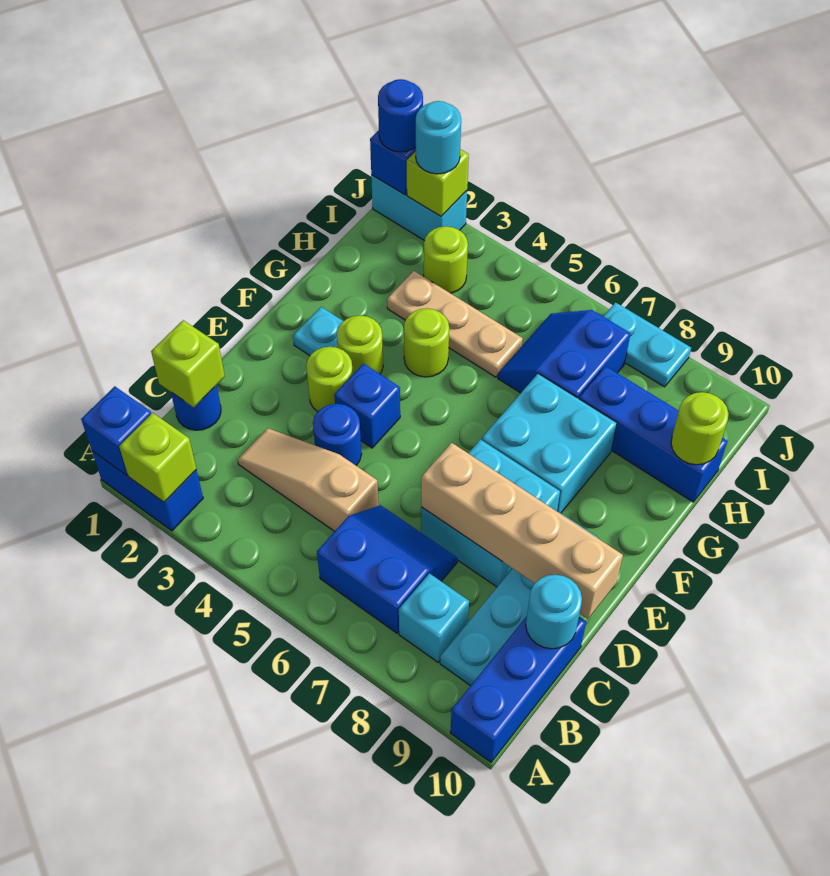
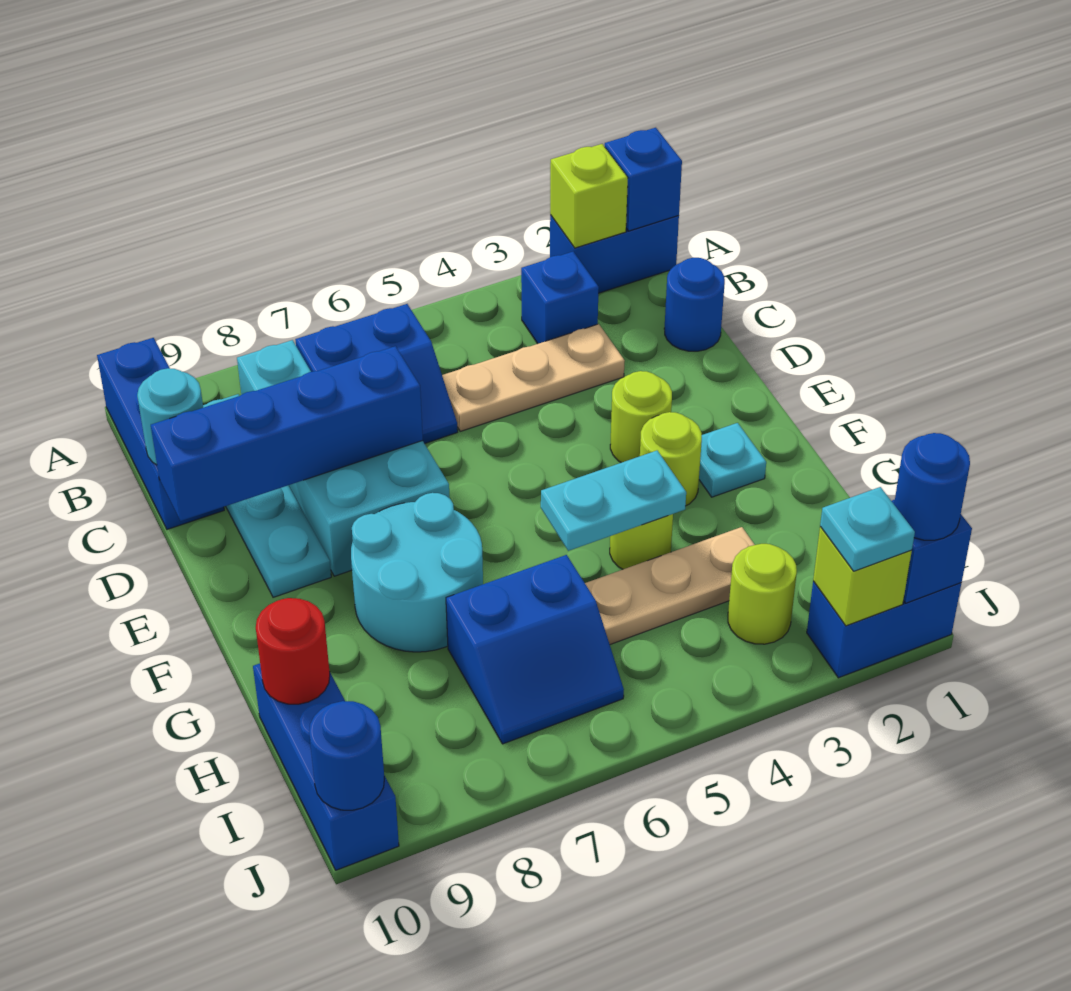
lime 1x1 brick [151,320,225,407] -> none
tan 1x3 slope [238,428,379,531] -> tan 1x3 plate [442,324,625,431]
blue 1x1 round brick [313,404,362,466] -> blue 1x1 round brick moved to [309,701,384,810]
tan 1x4 brick [421,443,623,619] -> blue 1x4 brick [151,346,423,521]
blue 1x1 brick [334,364,400,448] -> blue 1x1 brick moved to [521,252,599,344]
cyan 2x2 brick [482,374,617,513] -> cyan 2x2 round brick [351,493,483,652]
blue 2x2 slope [498,310,631,399] -> blue 2x2 slope turned to [446,555,624,744]
blue 1x3 brick [579,366,727,502] -> blue 1x3 brick turned to [253,664,399,870]
lime 1x1 round brick [671,392,729,465] -> red 1x1 round brick [256,598,330,704]
cyan 1x2 brick [371,175,467,241] -> blue 1x2 brick [807,581,961,678]
cyan 1x1 round brick [416,101,461,174] -> cyan 1x1 plate [820,487,915,571]
cyan 1x2 plate [603,302,691,387] -> cyan 1x2 plate moved to [541,451,686,551]

